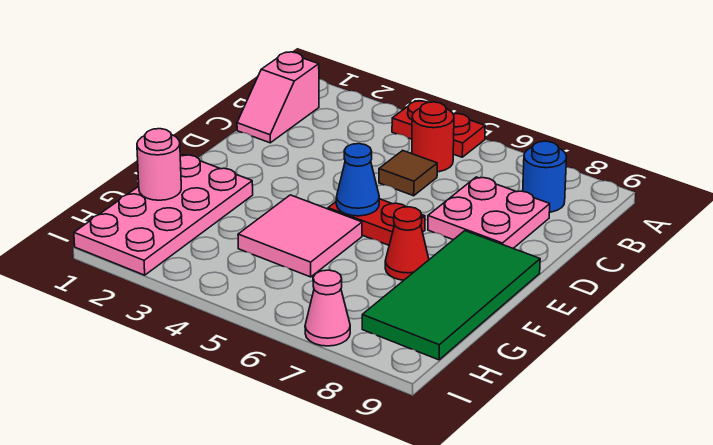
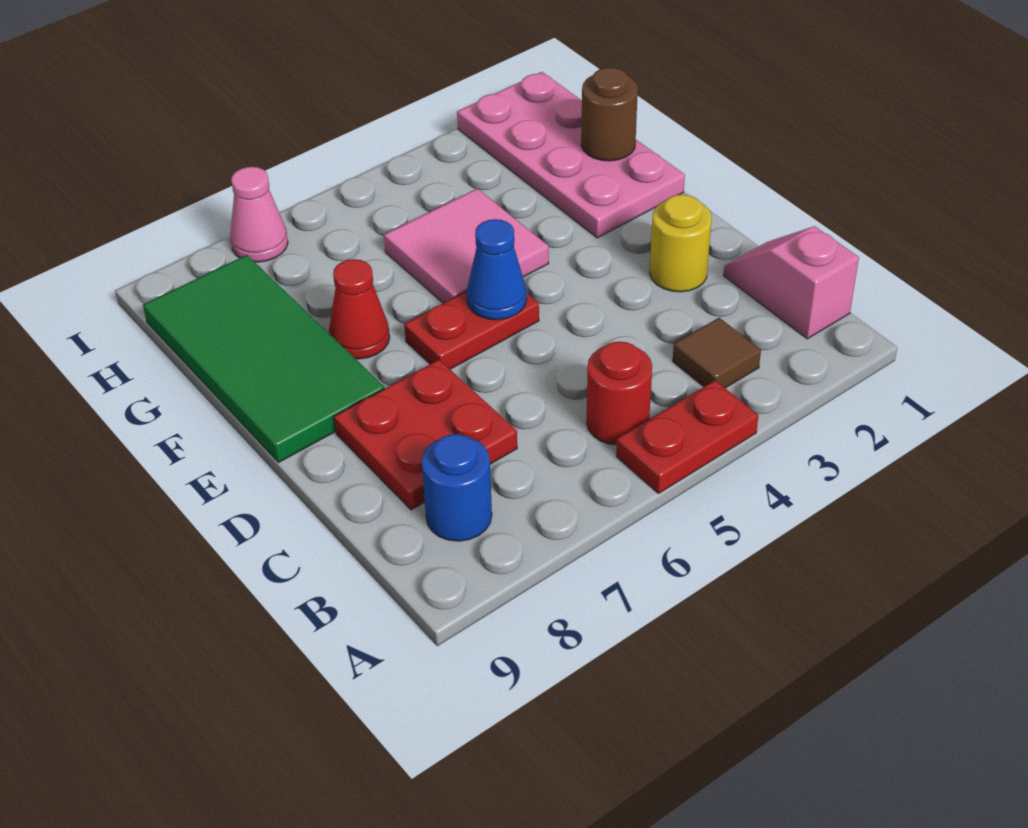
brown 1x1 tile [379,150,437,196] -> brown 1x1 tile moved to [673,318,761,388]
pink 2x2 plate [428,177,550,248] -> red 2x2 plate [334,360,517,510]
none -> yellow 1x1 round brick [650,195,712,292]
pink 1x1 round brick [137,129,181,200] -> brown 1x1 round brick [581,67,638,161]

